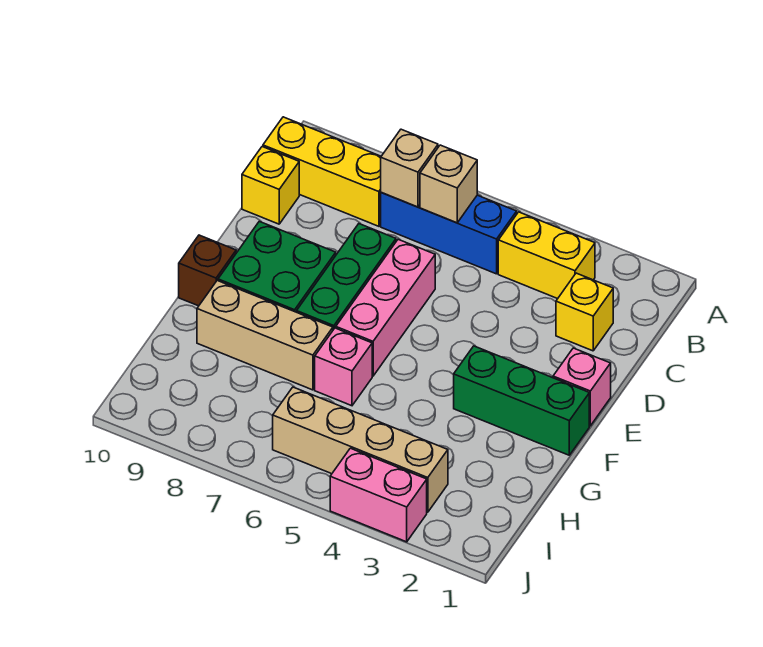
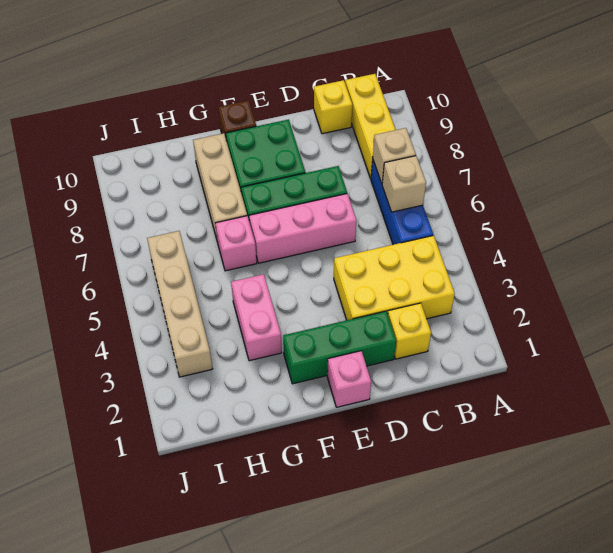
yellow 1x2 brick [498,212,595,299] -> yellow 2x3 brick [334,235,455,320]
green 1x3 brick [454,346,589,455] -> green 1x3 brick turned to [283,311,396,384]
pink 1x2 brick [330,448,427,542] -> pink 1x2 brick moved to [231,274,282,361]

